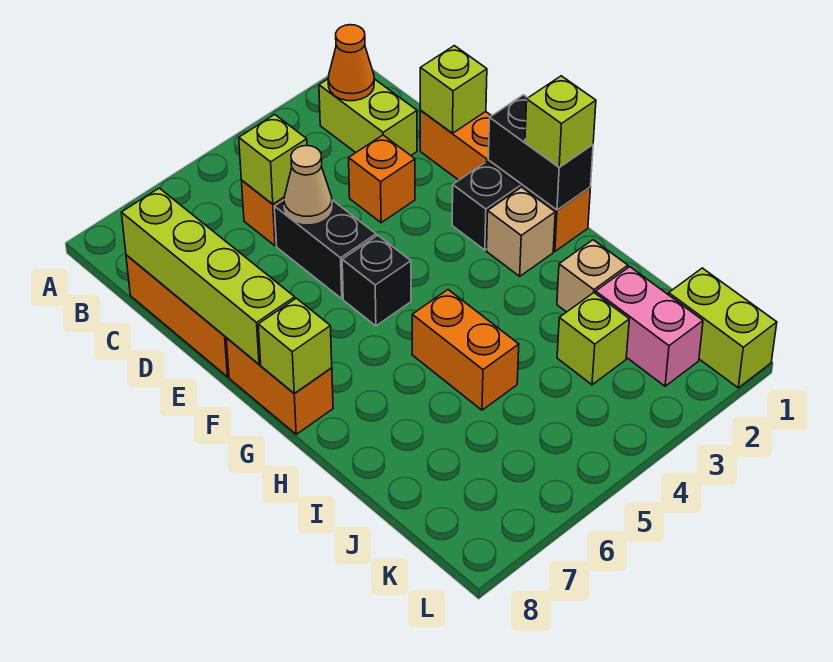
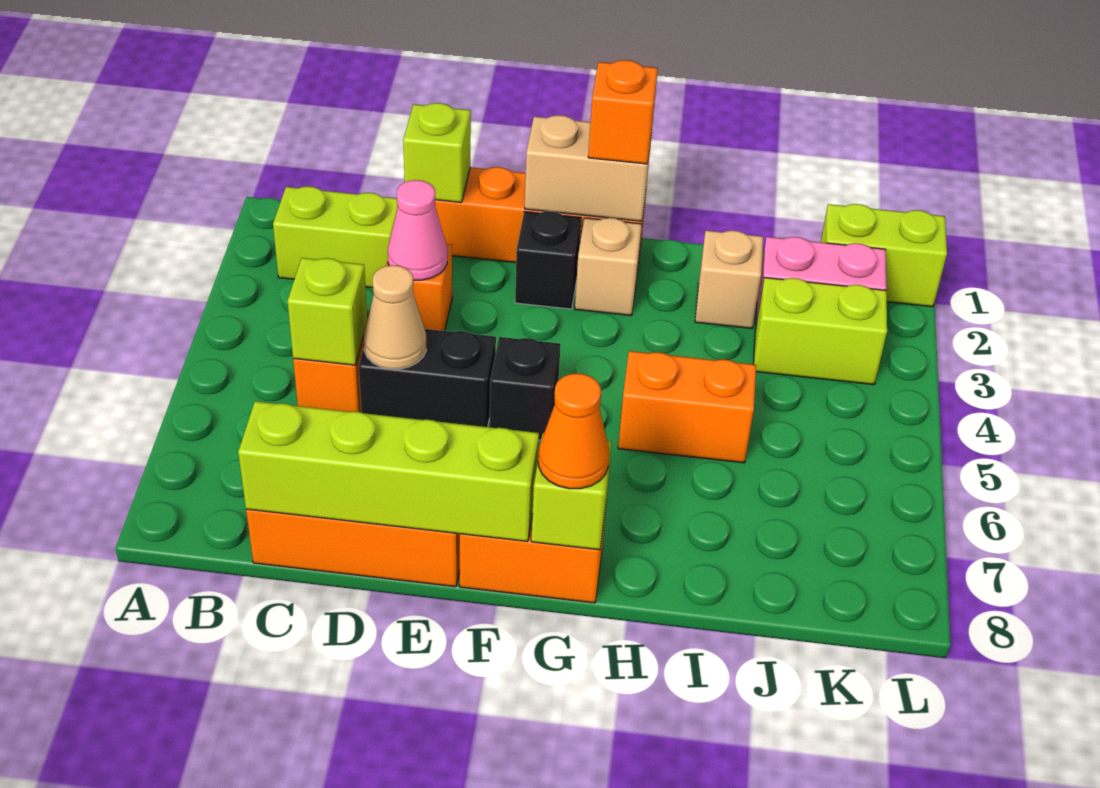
orange 1x1 cone [328,25,374,101] -> orange 1x1 cone moved to [538,373,609,489]
none -> pink 1x1 cone [388,180,447,280]
black 1x2 brick [488,95,593,210] -> tan 1x2 brick [525,115,652,221]
lime 1x1 brick [525,76,596,167] -> orange 1x1 brick [588,60,658,164]
lime 1x1 brick [557,293,629,385] -> lime 1x2 brick [753,278,887,385]

